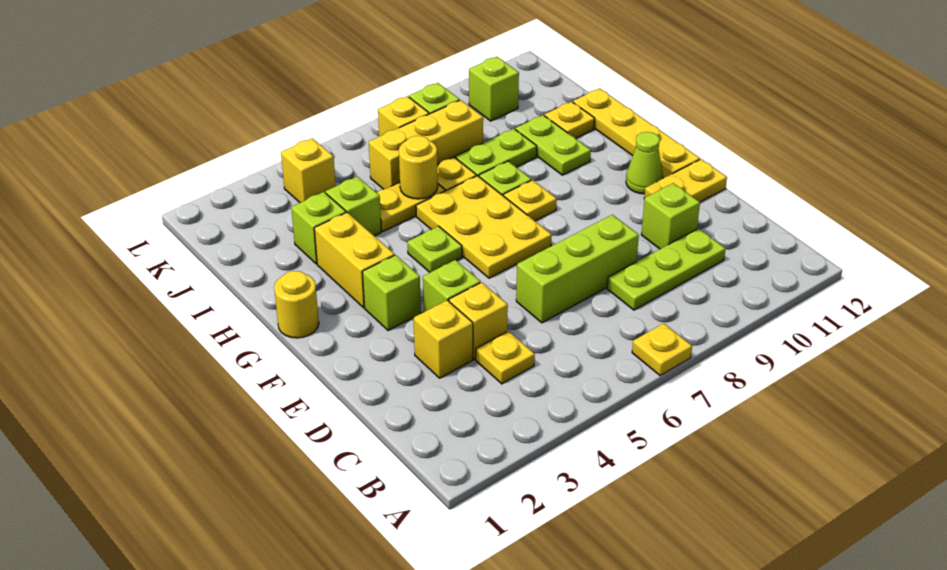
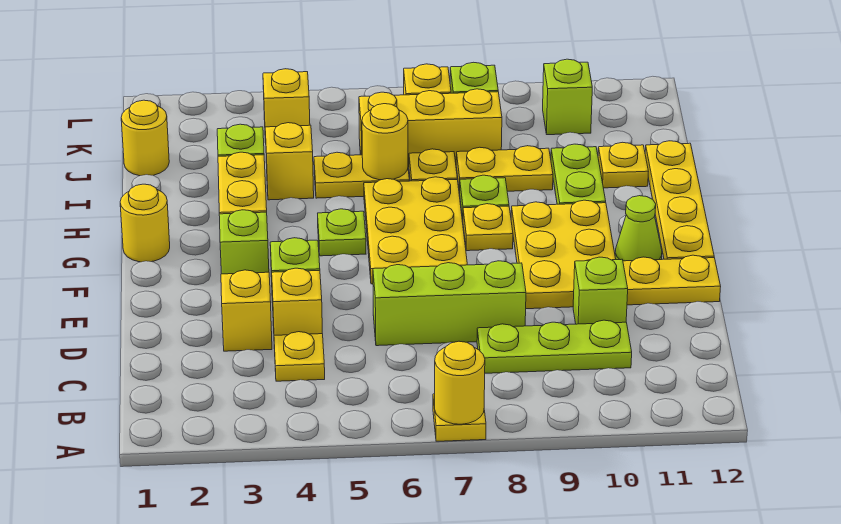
none -> yellow 1x1 round brick [435,341,485,424]
none -> yellow 2x3 plate [511,200,616,309]
lime 1x1 brick [326,176,381,236] -> yellow 1x1 brick [265,123,314,200]
lime 1x2 plate [455,129,537,176] -> yellow 1x2 plate [456,146,553,193]
none -> yellow 1x1 round brick [121,100,169,176]

